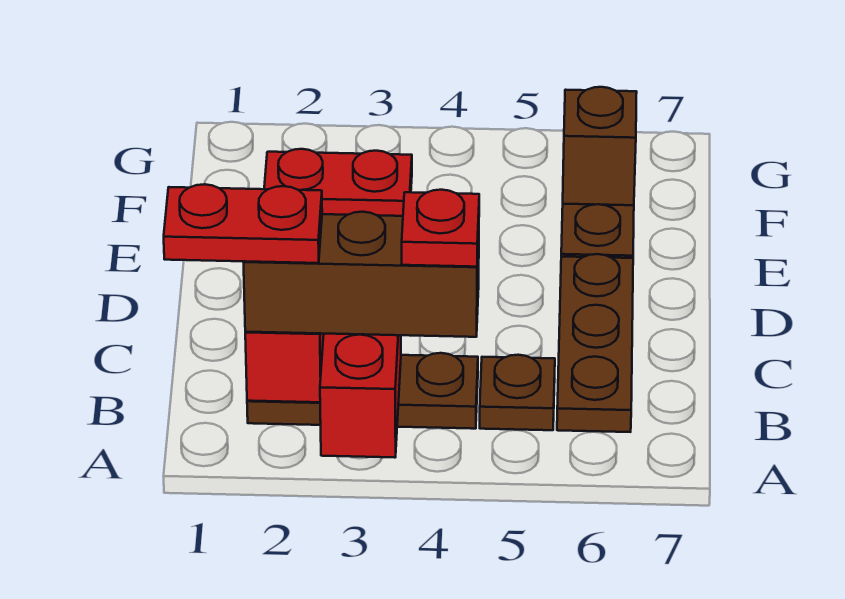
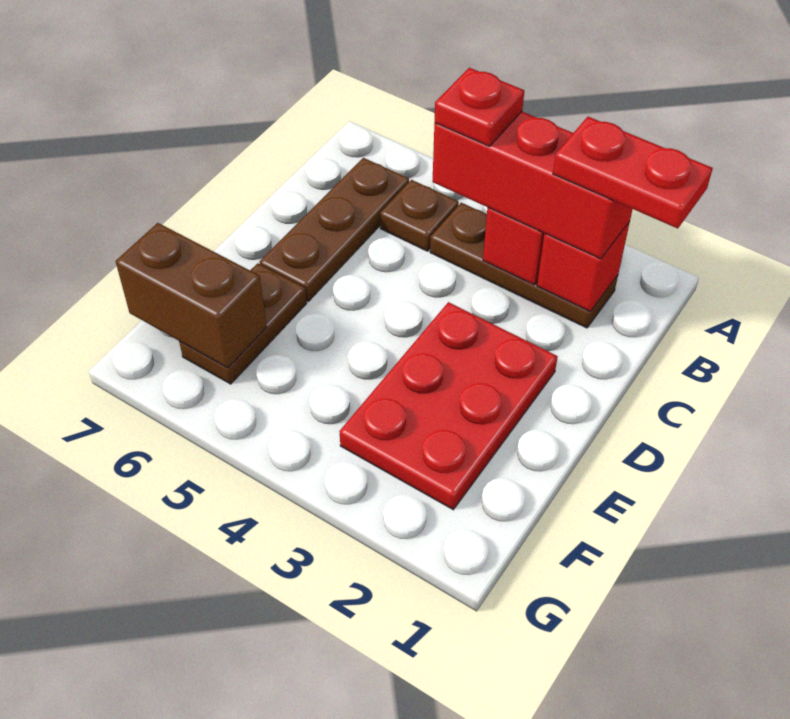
brown 1x3 brick [243,212,479,337] -> red 1x3 brick [432,112,633,259]
red 1x2 plate [264,149,412,216] -> red 2x3 plate [339,302,558,510]
brown 1x1 brick [563,87,637,205] -> brown 1x2 brick [116,223,267,368]

